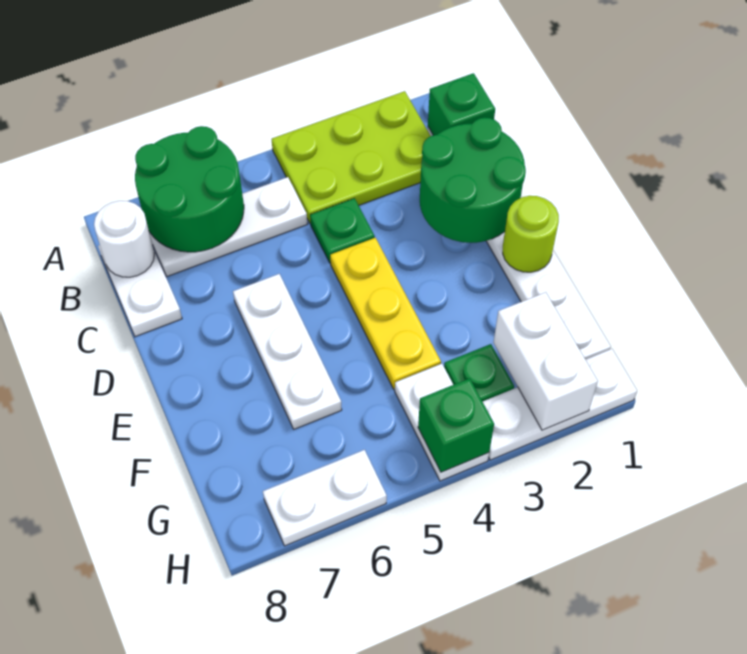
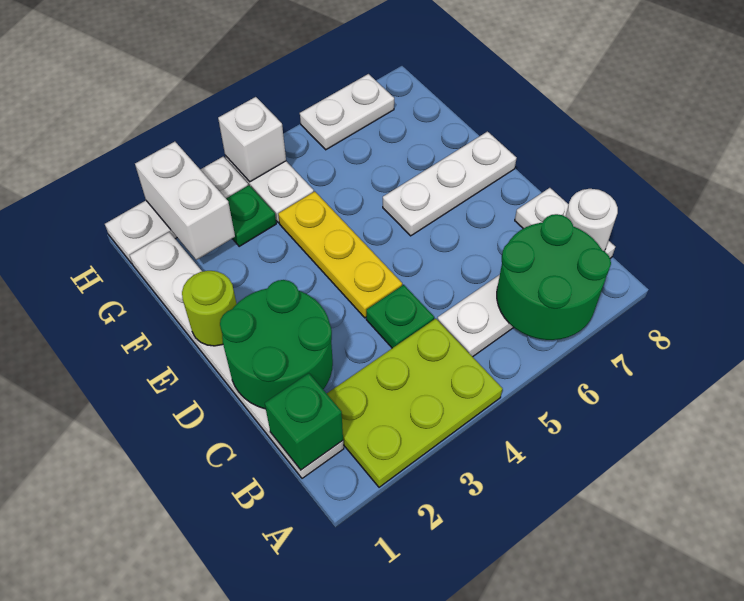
white 1x3 plate [233,274,342,429] -> white 1x3 plate turned to [383,132,517,236]
green 1x1 brick [418,378,494,472] -> white 1x1 brick [218,97,286,182]

